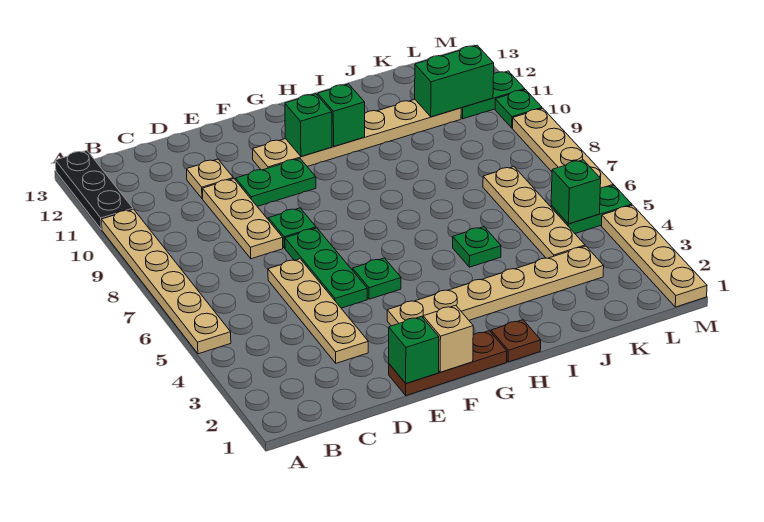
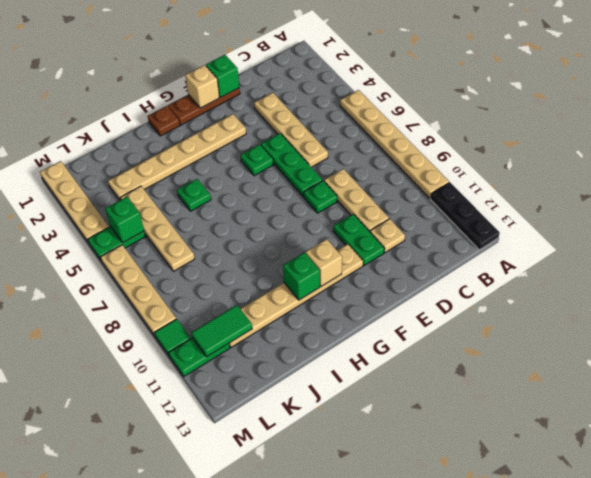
green 1x2 plate [236,159,316,206] -> green 1x2 plate turned to [333,214,384,266]
green 1x1 brick [285,94,332,157] -> tan 1x1 brick [306,239,342,286]
green 1x2 brick [415,45,494,117] -> green 1x2 tile [191,305,252,357]
green 1x1 plate [495,90,542,128] -> green 1x1 tile [154,319,191,355]

